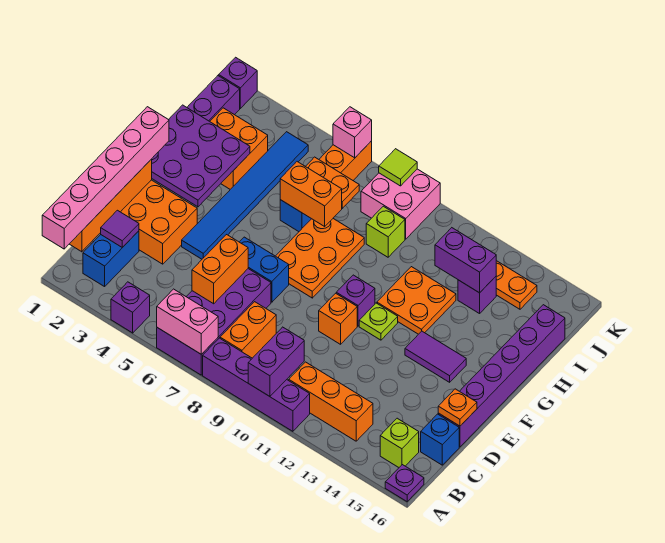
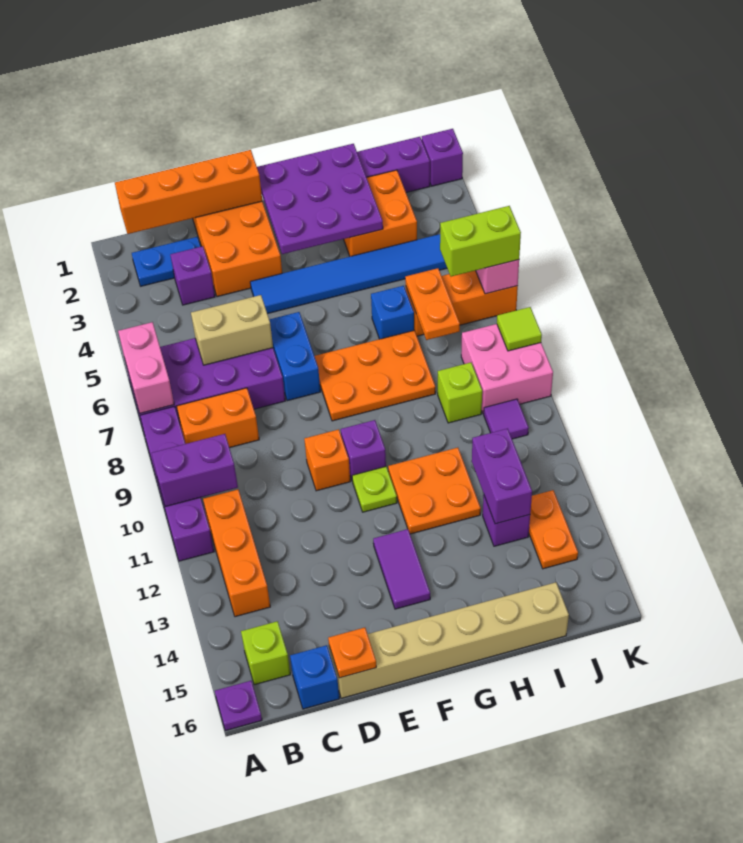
pink 1x6 brick [42,107,169,249] -> none
purple 1x1 brick [111,282,150,333] -> purple 1x1 brick moved to [170,246,215,305]
blue 1x2 brick [83,231,139,287] -> blue 1x2 plate [132,237,201,286]
purple 1x1 tile [101,210,139,248] -> purple 1x1 tile moved to [484,399,529,439]
orange 1x2 brick [192,235,248,304] -> tan 1x2 brick [191,295,273,365]
purple 1x6 brick [438,305,565,447] -> tan 1x6 brick [329,582,569,698]
orange 1x2 brick [280,162,342,226] -> none
none -> lime 1x2 brick [440,206,521,276]

